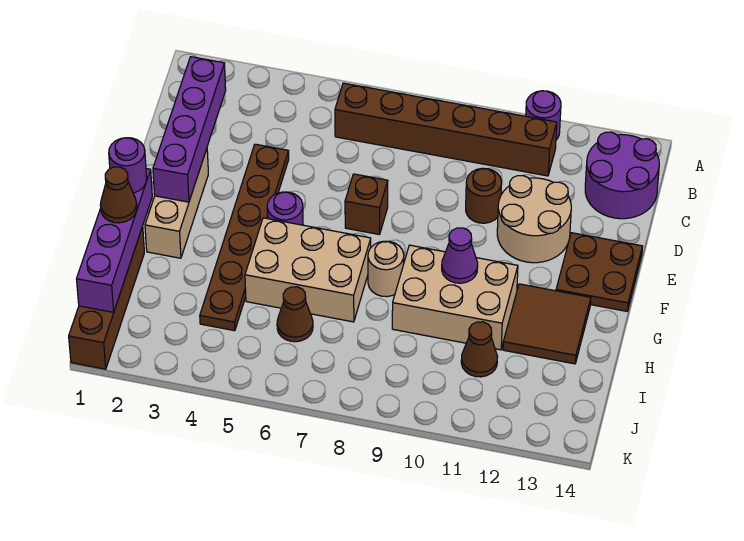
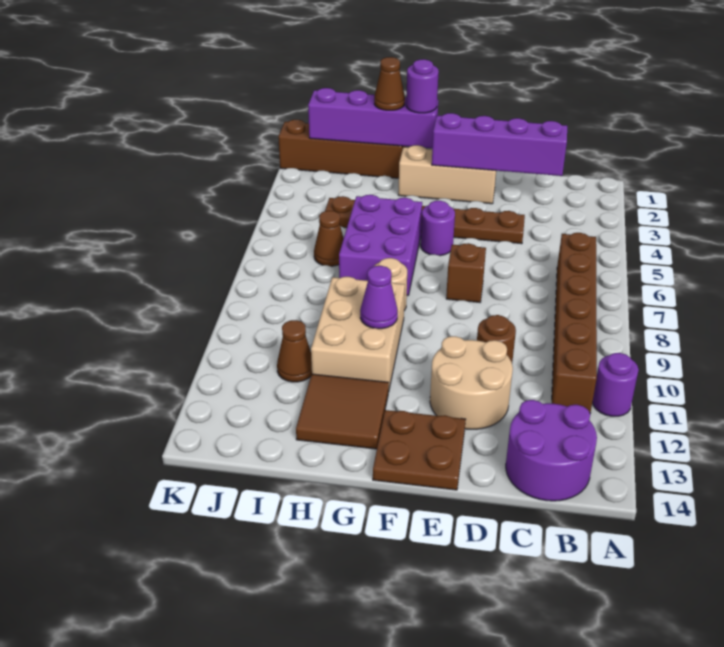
tan 2x3 brick [245,218,371,322] -> purple 2x3 brick [339,195,422,295]

